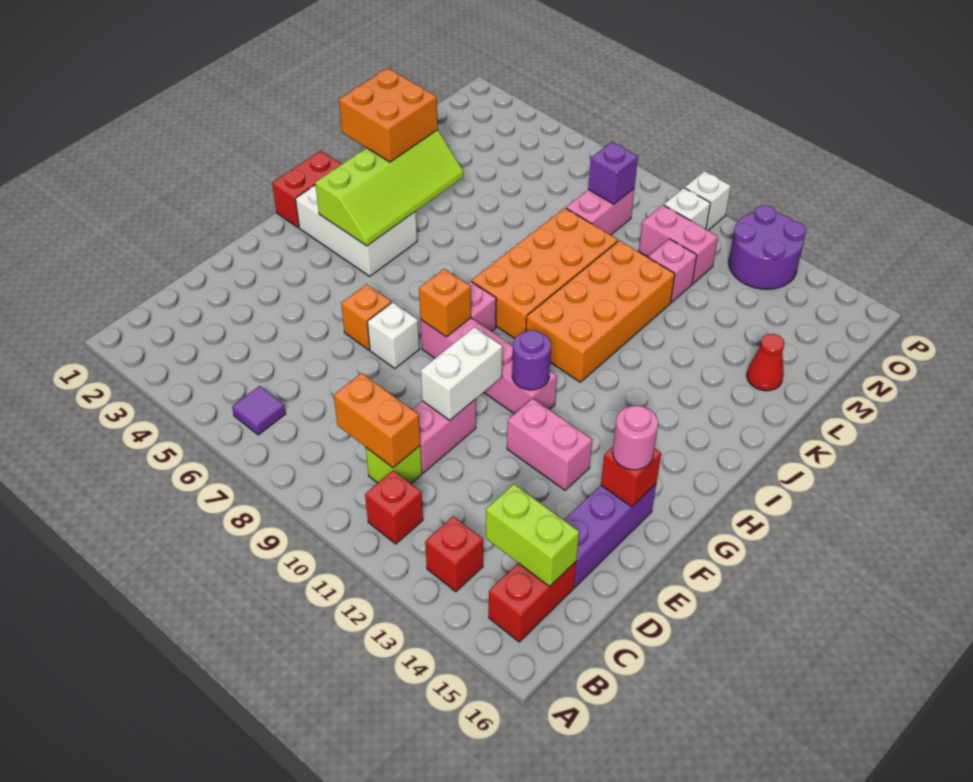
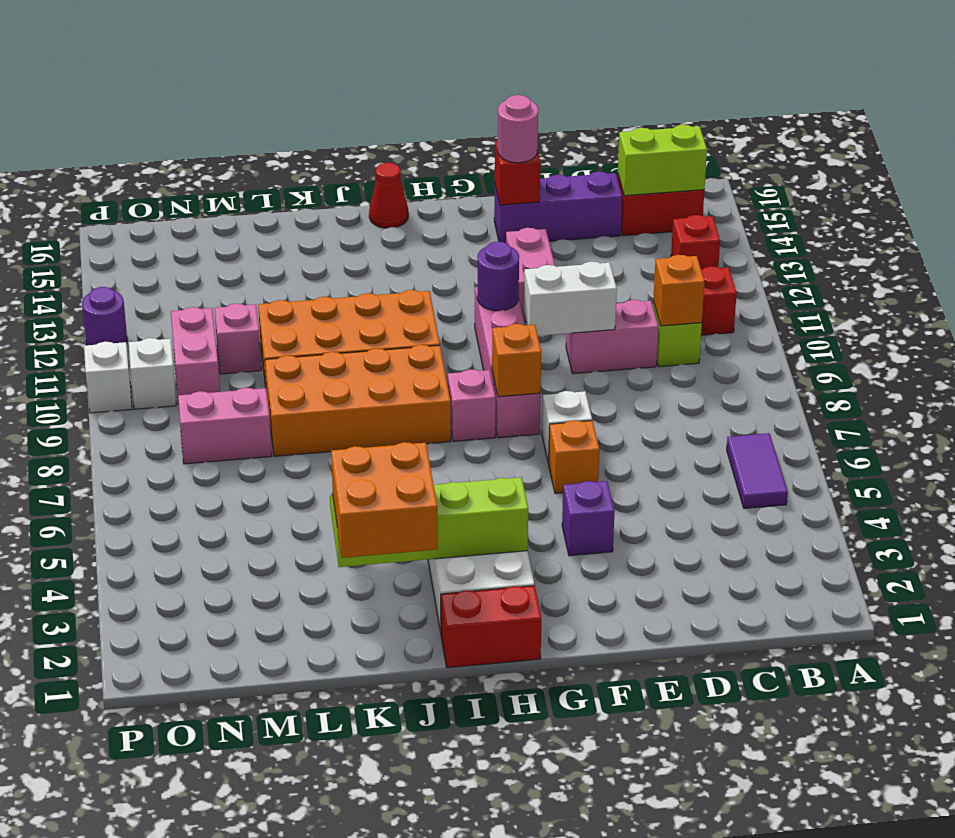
purple 1x1 tile [232,386,286,435] -> purple 1x2 tile [727,433,788,508]
orange 1x2 brick [334,373,420,468] -> orange 1x1 brick [653,255,705,326]
lime 1x2 brick [486,484,579,586] -> lime 1x2 brick turned to [618,125,707,196]
red 1x1 cone [747,334,784,391] -> red 1x1 cone moved to [369,163,408,228]
purple 1x1 brick [588,142,638,204] -> purple 1x1 brick moved to [562,481,615,556]
purple 2x2 round brick [729,205,806,289] -> purple 1x1 round brick [82,287,127,345]

